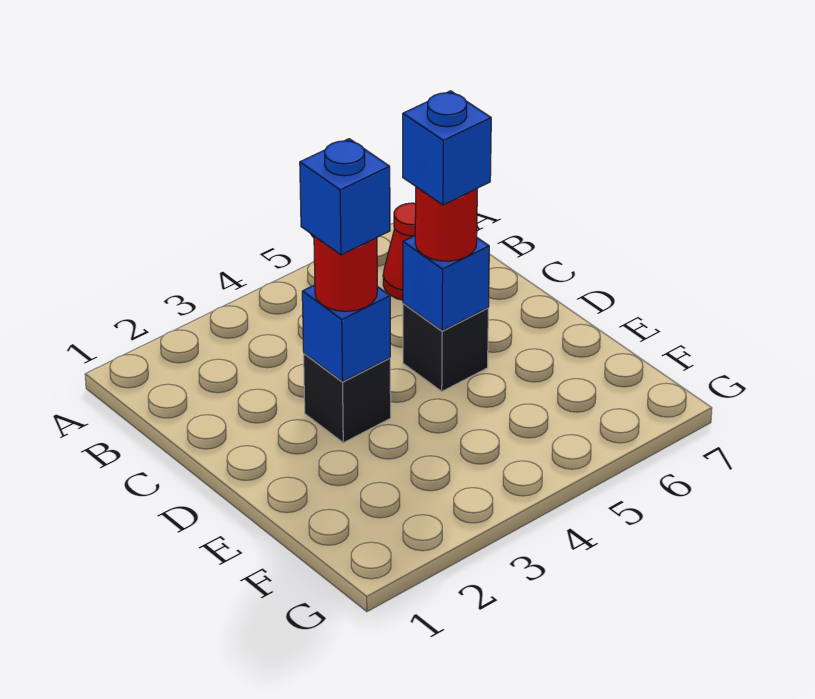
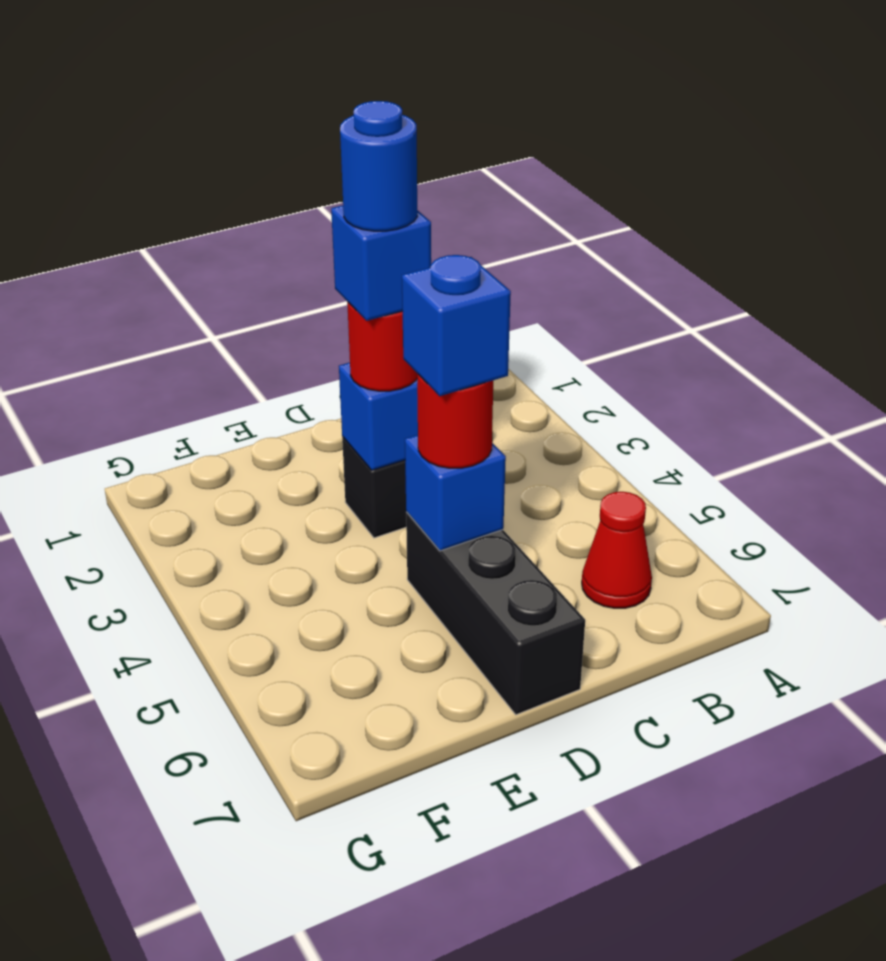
none -> blue 1x1 round brick [340,101,417,231]
black 1x1 brick [403,303,488,391] -> black 1x3 brick [406,512,585,715]

